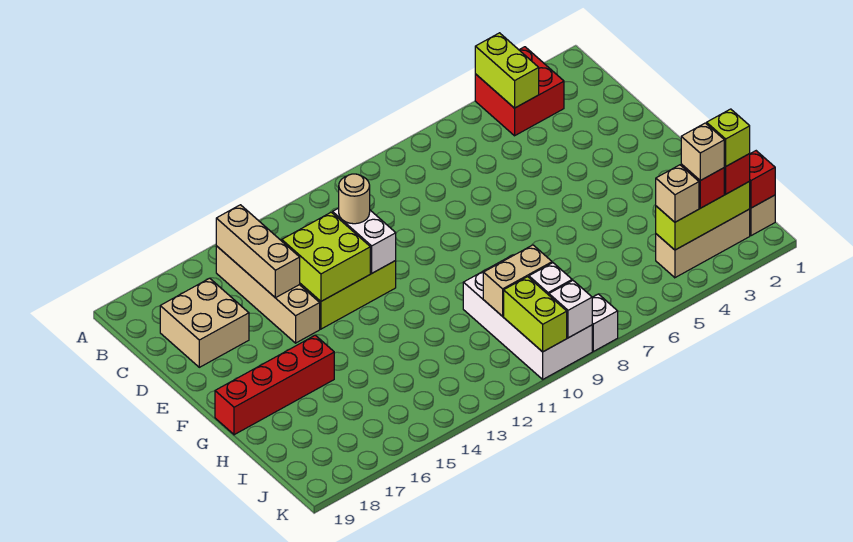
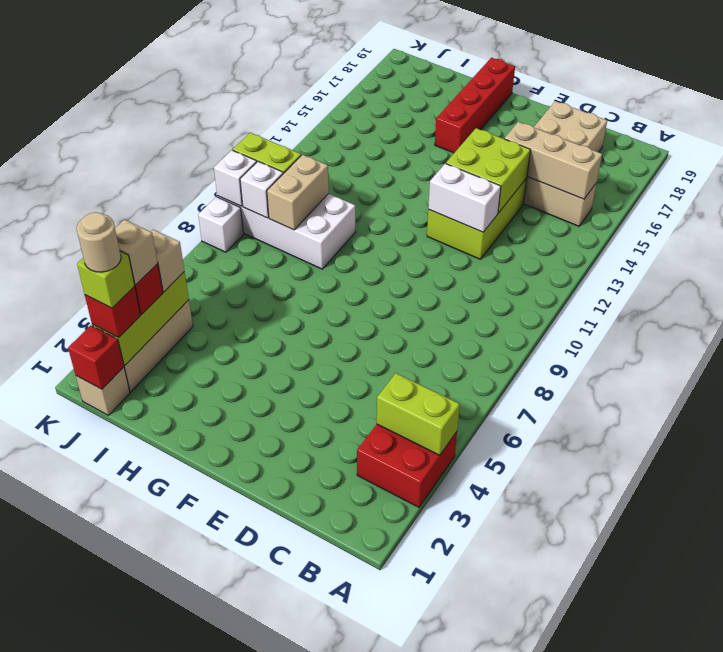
tan 1x1 round brick [339,174,370,224] -> tan 1x1 round brick moved to [77,212,121,272]

